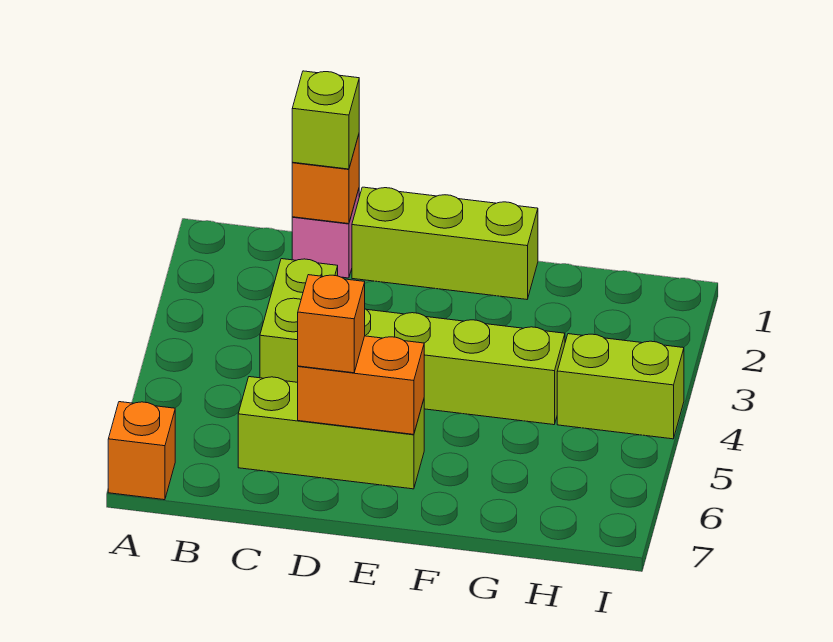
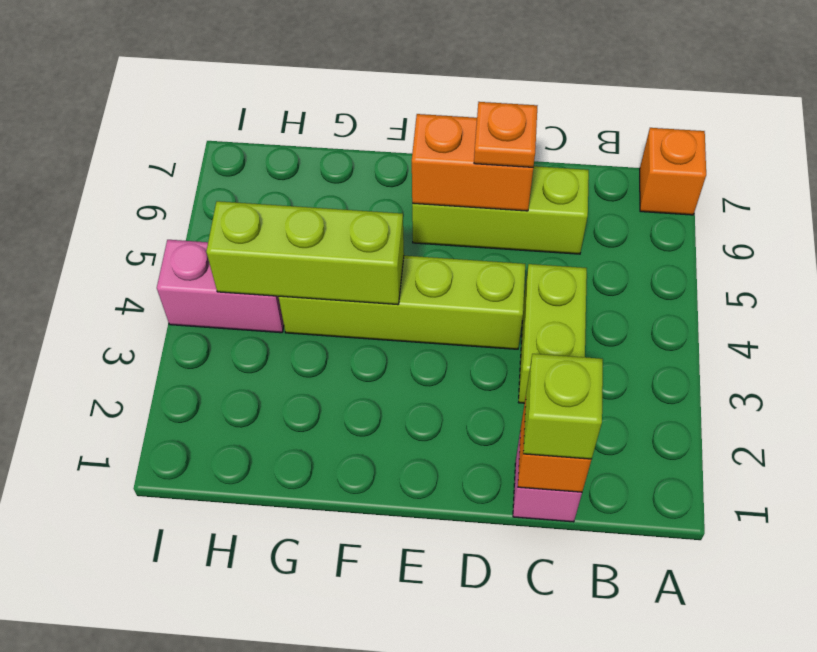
lime 1x3 brick [352,187,538,299] -> lime 1x3 brick moved to [206,201,404,305]
orange 1x1 brick [298,275,365,373] -> orange 1x1 plate [474,102,537,167]
lime 1x2 brick [557,334,684,439] -> pink 1x2 brick [157,240,284,333]

